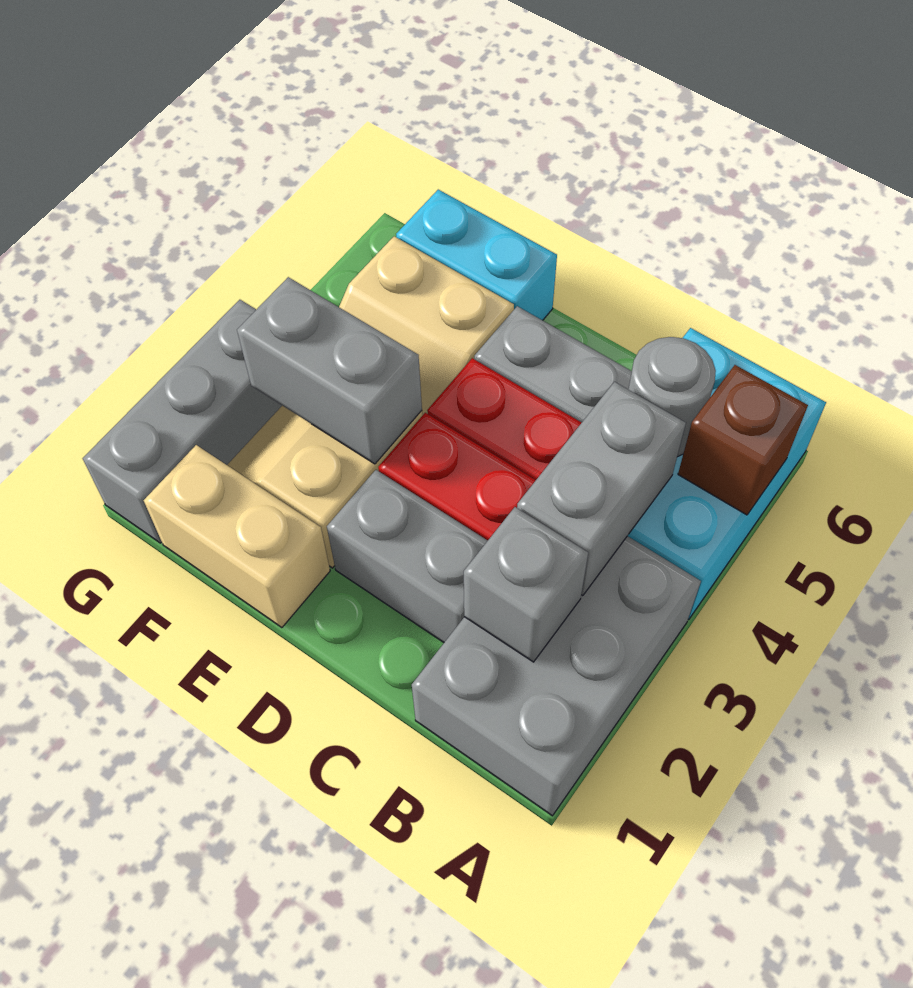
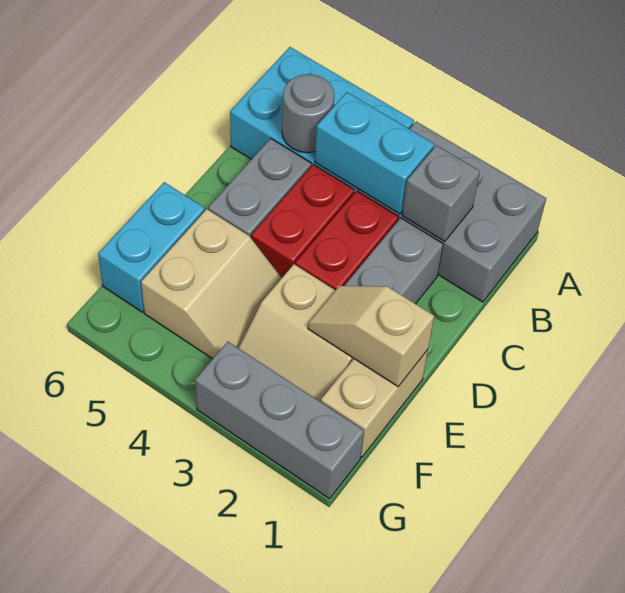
brown 1x1 brick [678,365,808,515] -> none
grey 1x2 brick [517,382,686,596] -> cyan 1x2 brick [315,92,434,214]
none -> tan 1x2 slope [308,286,434,386]
grey 1x2 brick [237,277,422,464] -> none

